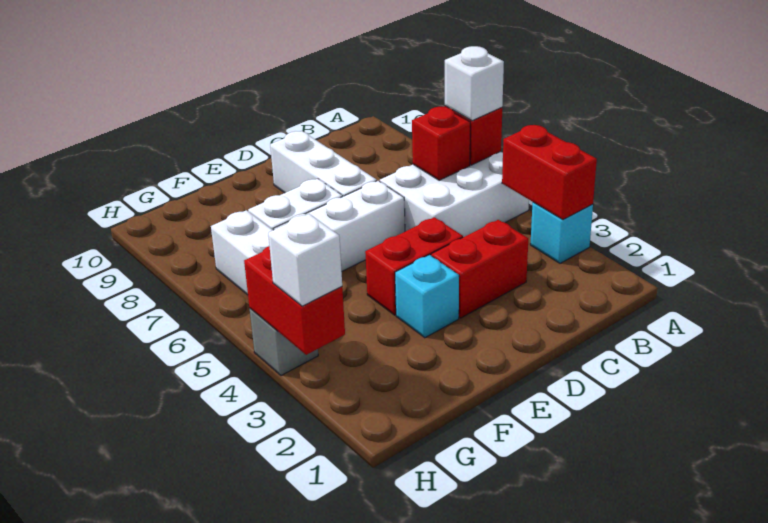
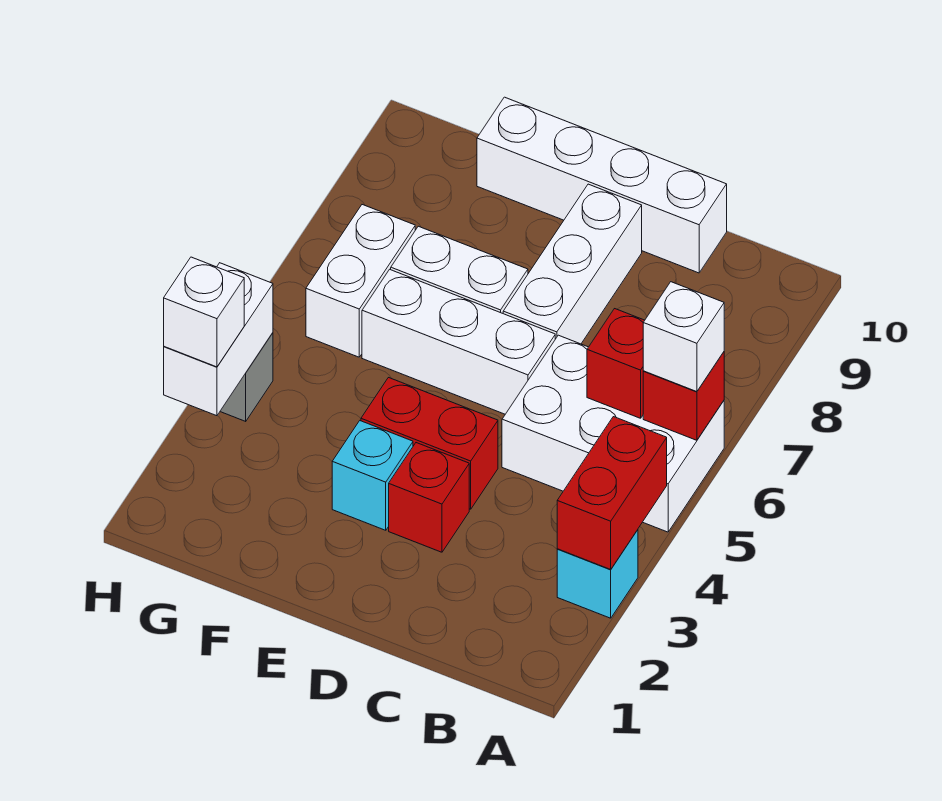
red 1x2 brick [431,220,528,318] -> red 1x1 brick [389,443,469,552]
none -> white 1x4 brick [477,97,727,273]
red 1x2 brick [244,246,345,355] -> white 1x2 brick [164,263,273,416]

